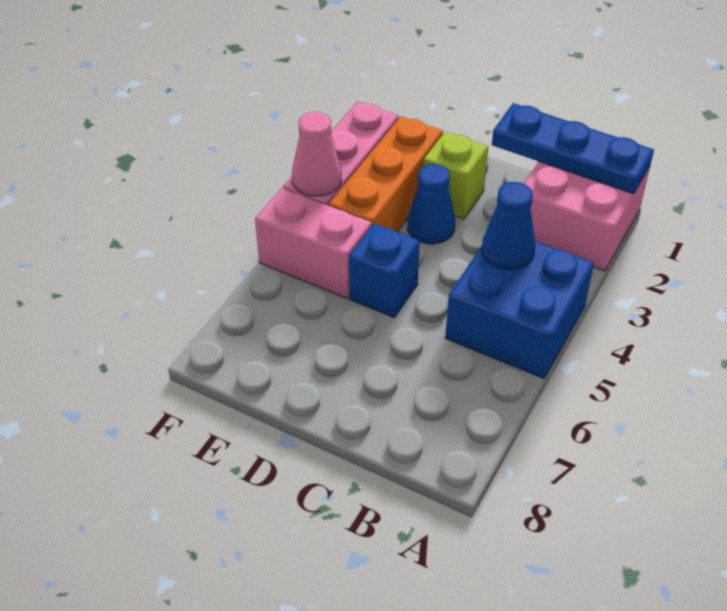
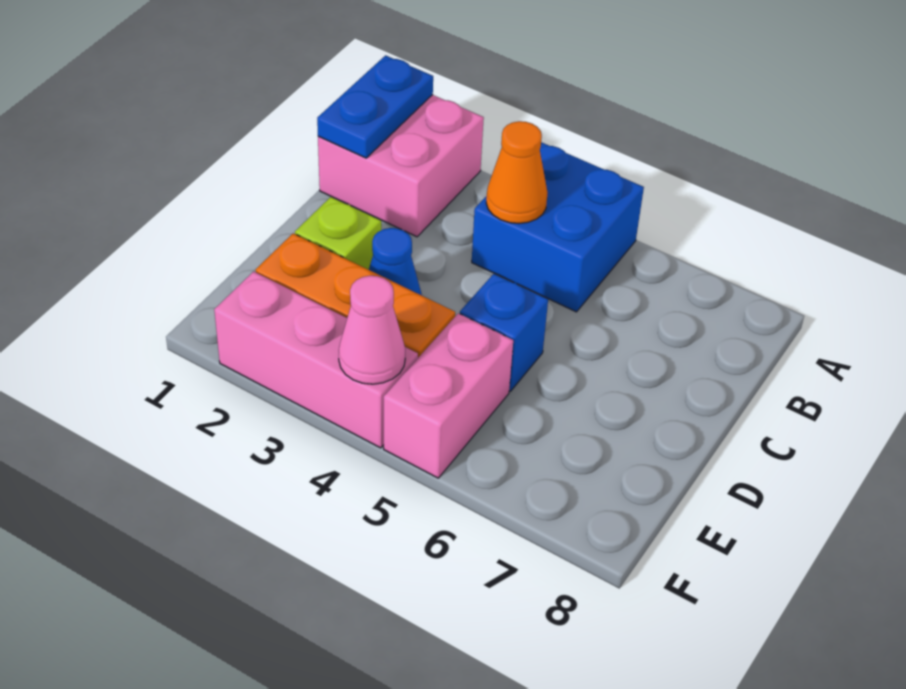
blue 1x3 plate [492,103,654,194] -> blue 1x2 plate [317,55,433,158]
blue 1x1 cone [482,182,536,270] -> orange 1x1 cone [486,121,548,224]

